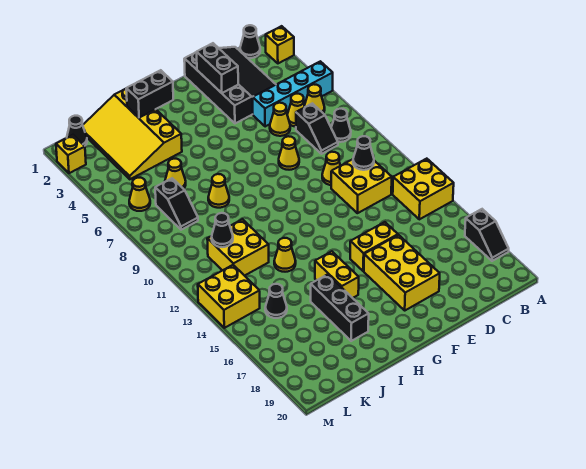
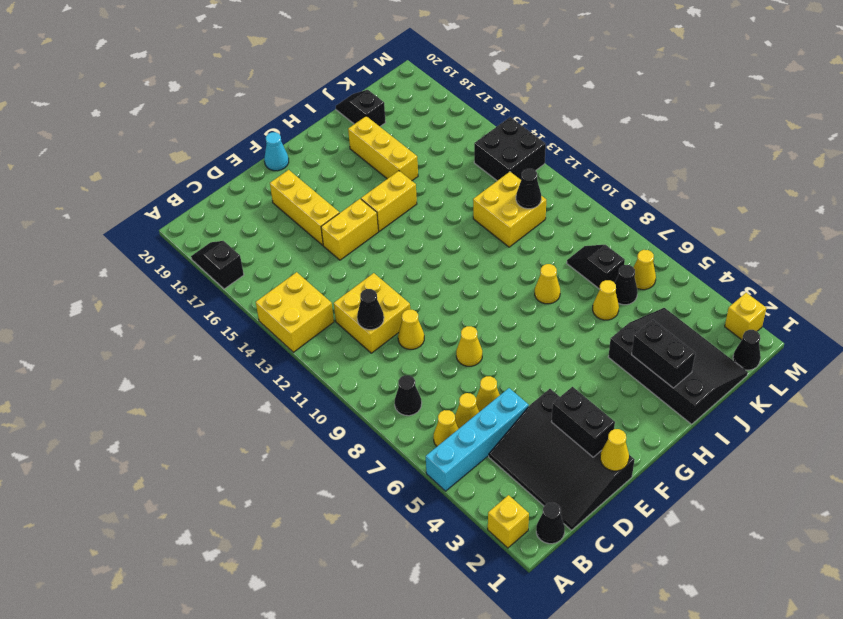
black 1x2 slope [296,103,338,154] -> black 1x2 slope moved to [336,90,386,126]
yellow 2x3 brick [364,235,440,310] -> yellow 1x3 brick [270,170,339,245]
none -> cyan 1x1 cone [264,132,289,171]
black 1x2 brick [126,70,173,118] -> black 1x2 brick turned to [632,320,695,388]
yellow 1x2 brick [315,251,359,298] -> yellow 1x2 brick turned to [361,171,417,231]
yellow 3x4 slope [83,89,182,179] -> black 3x4 slope [608,308,748,424]
yellow 1x1 cone [274,238,296,272] -> yellow 1x1 cone moved to [600,429,629,471]
black 1x3 brick [311,274,369,341] -> yellow 1x3 brick [348,116,418,181]
black 1x1 cone [265,284,287,318] -> black 1x1 cone moved to [615,265,638,305]
yellow 2x2 brick [198,265,260,328] -> black 2x2 brick [474,117,546,181]

